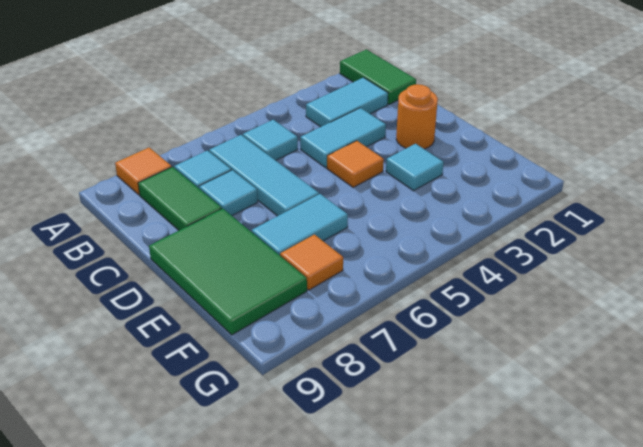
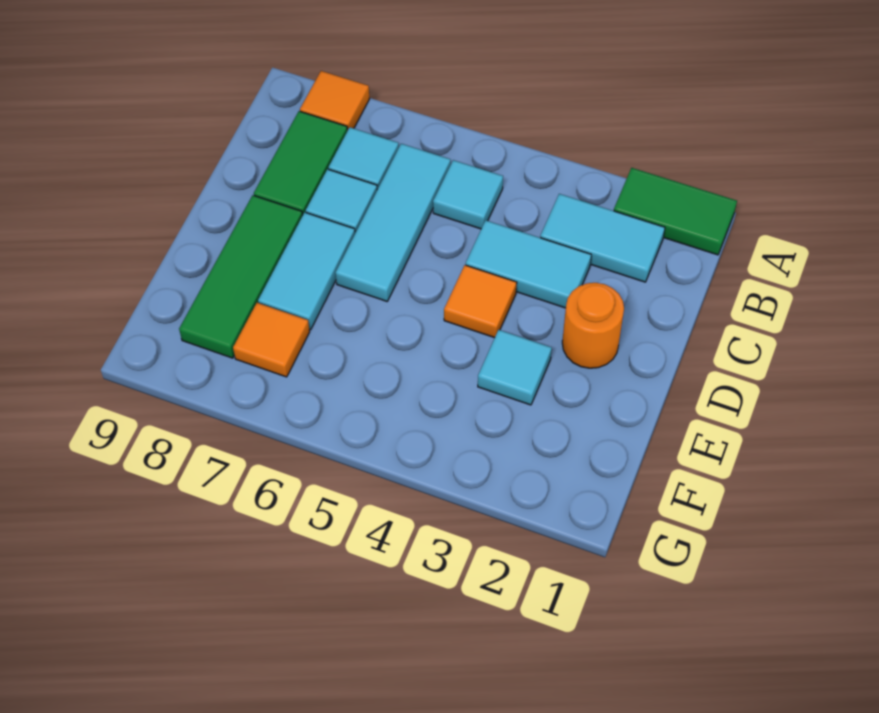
green 1x2 tile [340,49,416,104] -> green 1x2 tile turned to [614,168,737,255]
green 2x3 tile [149,208,307,335] -> green 1x3 tile [179,195,303,358]
cyan 1x2 tile [252,194,348,255] -> cyan 1x2 tile turned to [258,213,355,330]

